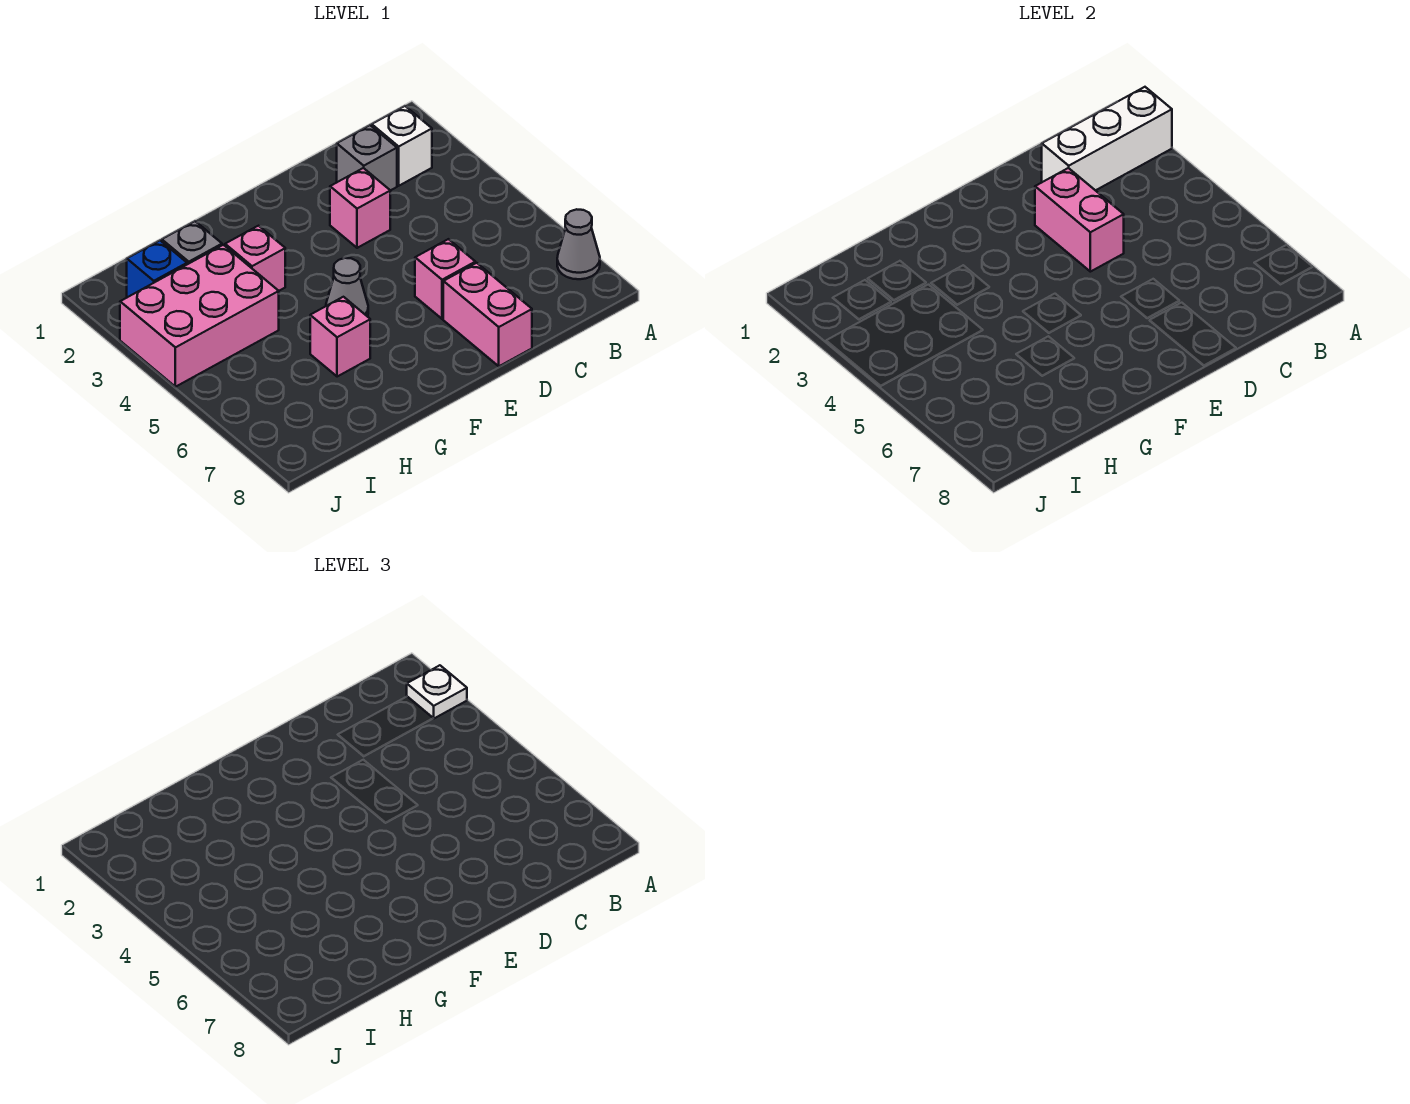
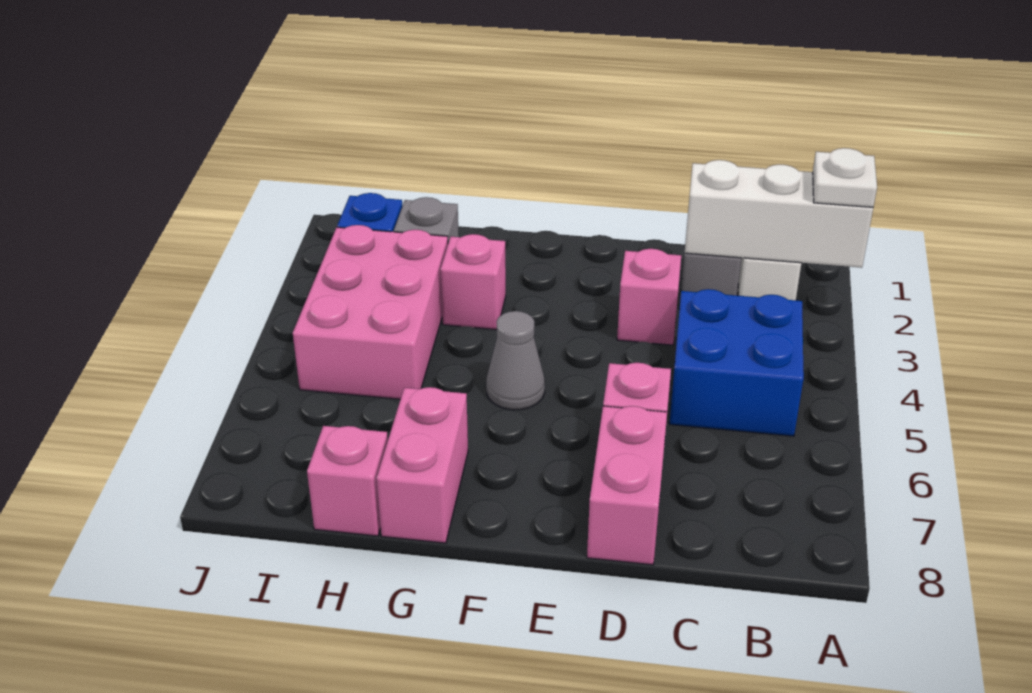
grey 1x1 cone [557,209,600,279] -> none
none -> blue 2x2 brick [669,289,804,436]
pink 1x2 brick [1035,168,1124,272] -> pink 1x2 brick moved to [377,387,468,543]
pink 1x1 brick [310,297,370,377] -> pink 1x1 brick moved to [307,426,388,536]
pink 2x3 brick [120,245,279,387] -> pink 2x3 brick turned to [293,225,448,399]

